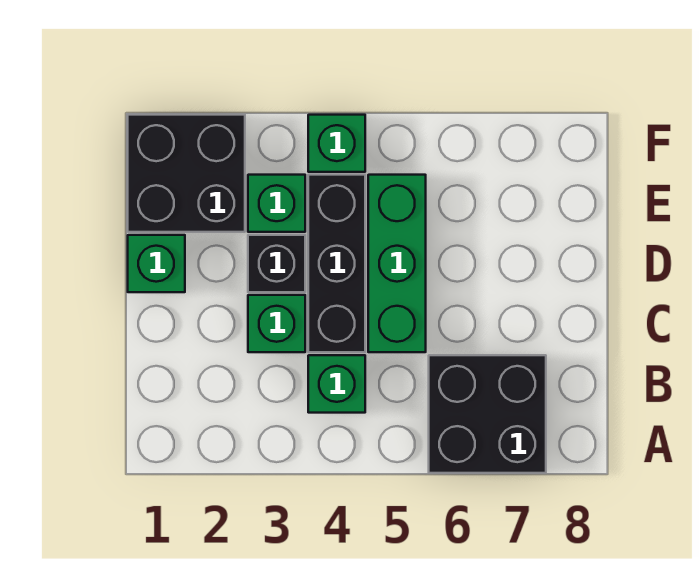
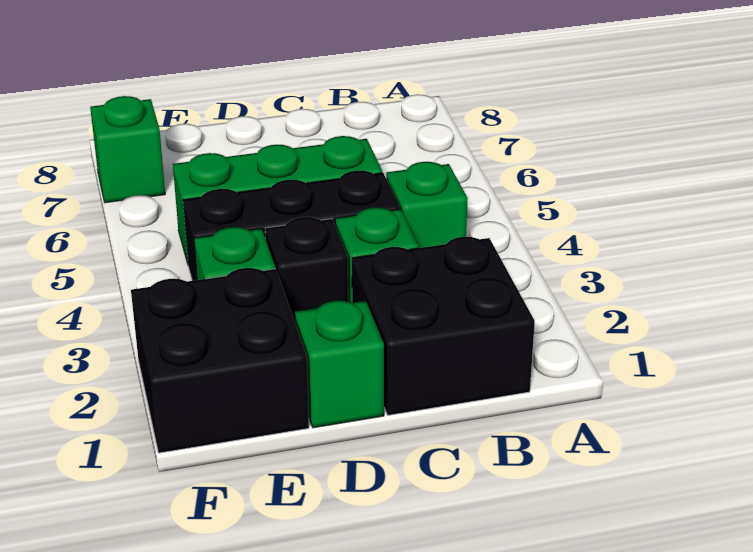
black 2x2 brick [429,355,546,473] -> black 2x2 brick moved to [352,237,535,415]
green 1x1 brick [308,115,365,172] -> green 1x1 brick moved to [90,96,165,203]

